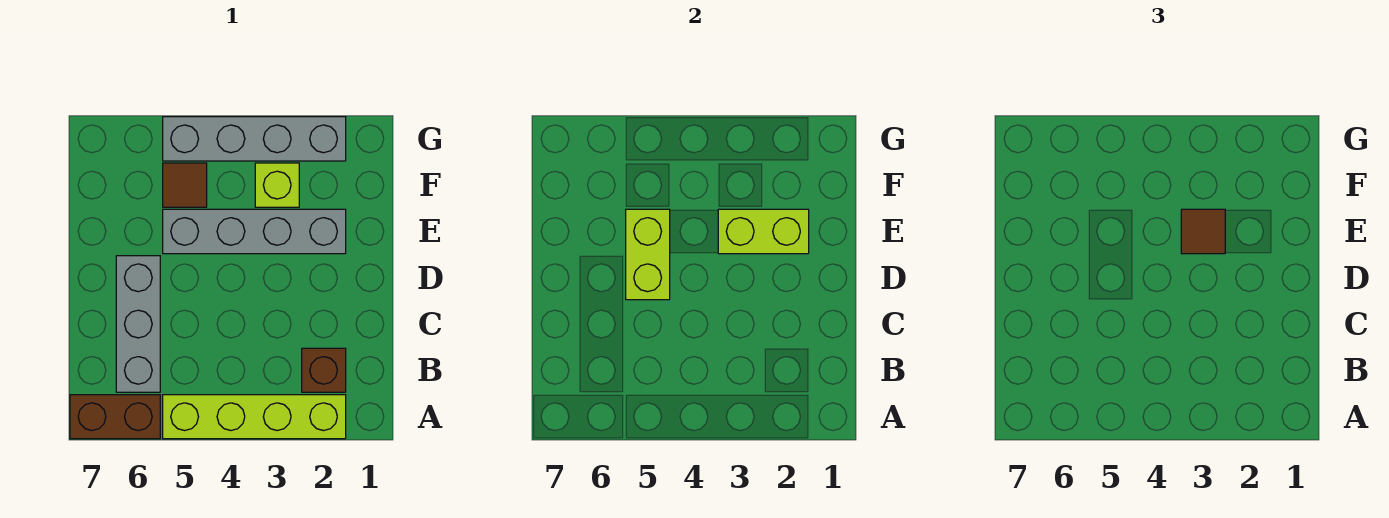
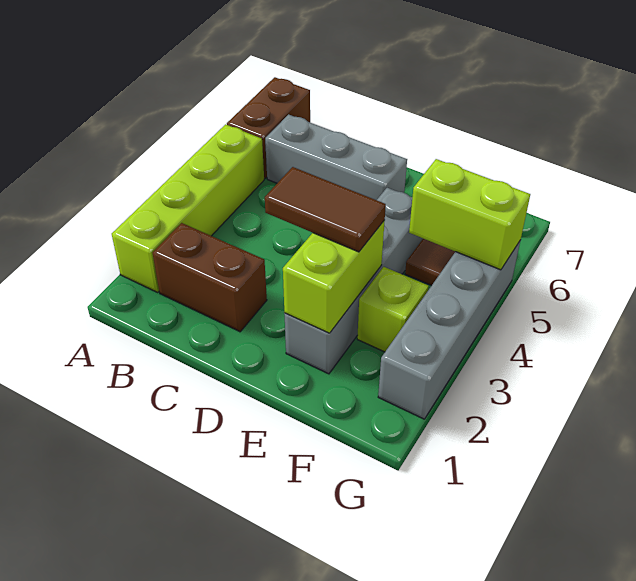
brown 1x1 brick [302,348,346,392] -> brown 1x2 brick [153,223,267,332]
lime 1x2 brick [626,209,670,300] -> lime 1x2 brick moved to [409,159,530,270]
brown 1x1 tile [1181,209,1225,254] -> brown 1x2 tile [265,167,386,252]

